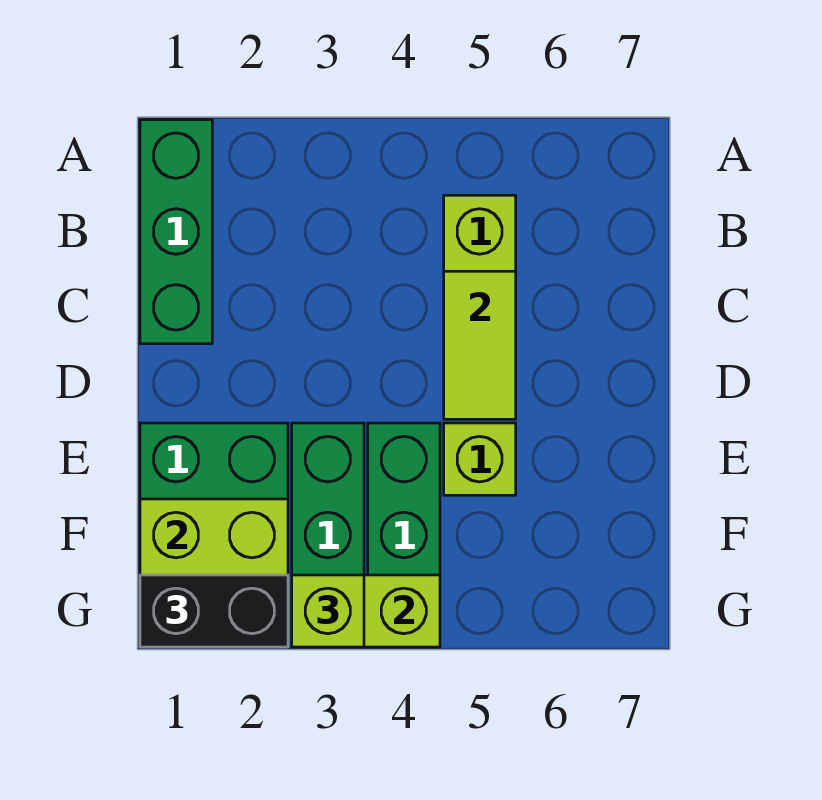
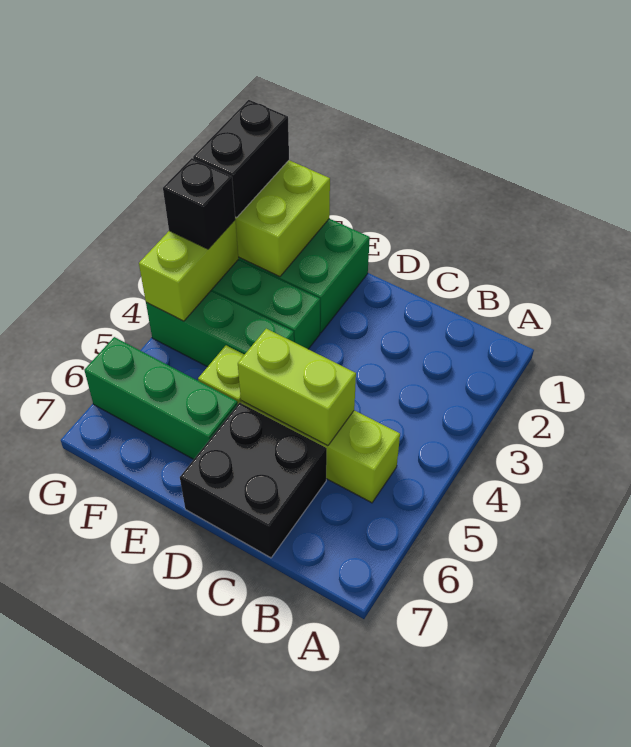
green 1x3 brick [140,120,212,344] -> green 1x3 brick moved to [84,337,238,459]
lime 1x2 tile [444,271,516,419] -> lime 1x2 brick [238,329,356,446]
none -> black 2x2 brick [180,403,327,558]
lime 1x1 brick [292,575,364,647] -> black 1x1 brick [163,158,235,249]

